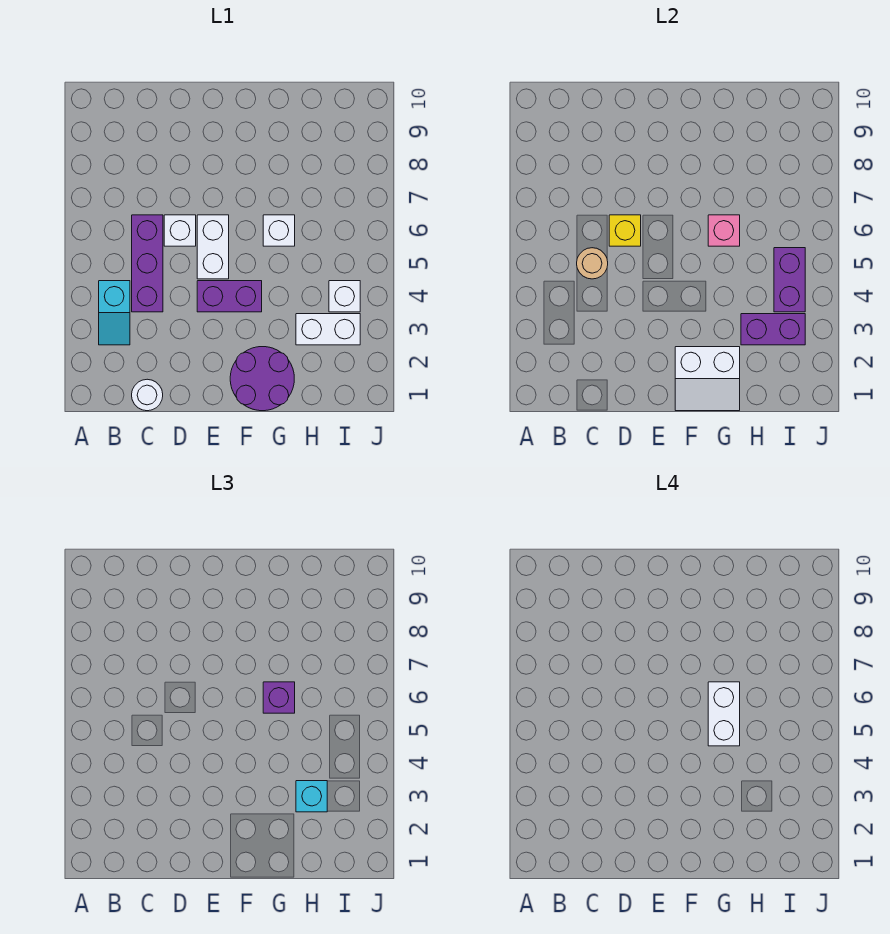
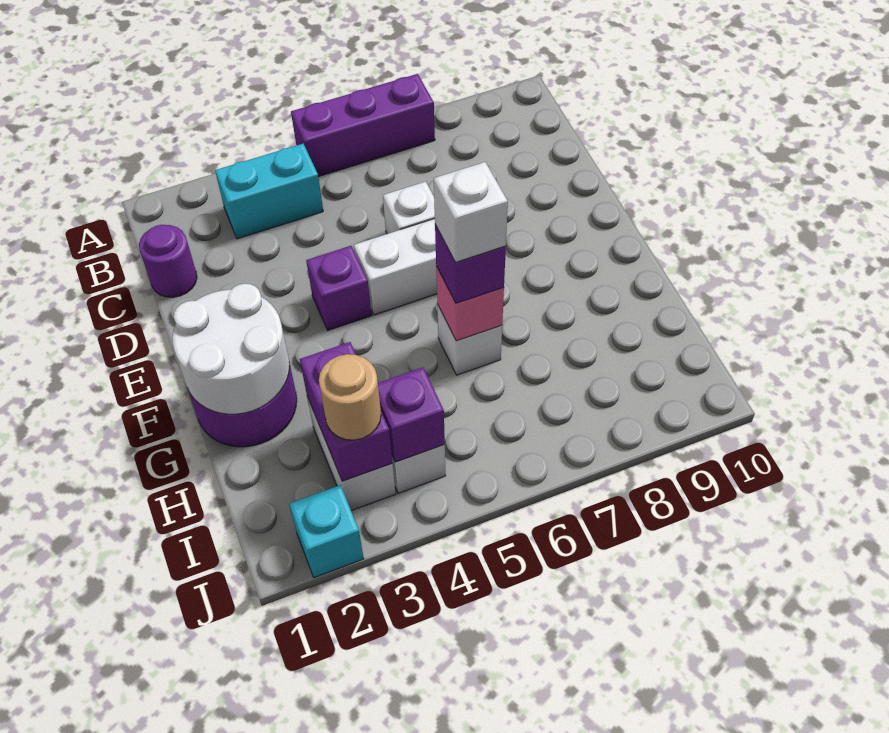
cyan 1x2 slope [99,281,130,345] -> cyan 1x2 brick [215,144,323,239]
white 1x1 round brick [132,379,163,411] -> purple 1x1 round brick [139,225,197,297]
purple 1x3 brick [132,215,163,312] -> purple 1x3 brick moved to [291,74,435,176]
tan 1x1 round brick [577,248,608,279] -> tan 1x1 round brick moved to [319,354,381,440]
yellow 1x1 brick [609,215,641,246] -> none
purple 1x2 brick [197,281,262,312] -> purple 1x1 brick [306,246,372,330]
white 2x2 slope [675,347,740,411] -> white 2x2 round brick [172,284,290,414]
white 1x2 brick [708,682,740,746] -> white 1x1 brick [434,162,508,262]
cyan 1x1 brick [296,781,327,812] -> cyan 1x1 brick moved to [289,485,364,578]
purple 1x2 brick [774,248,805,312] -> purple 1x1 brick [378,367,445,462]

